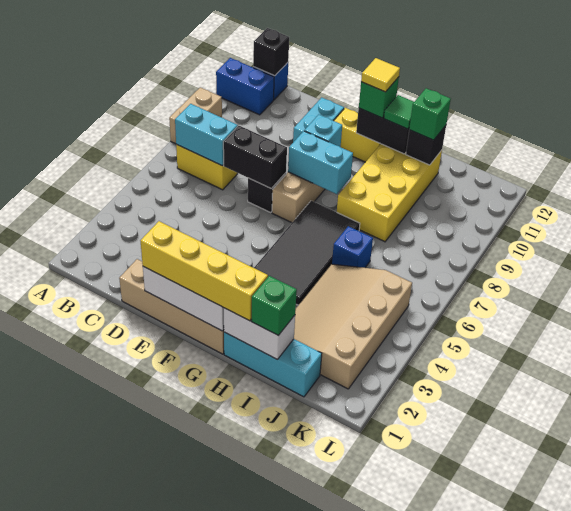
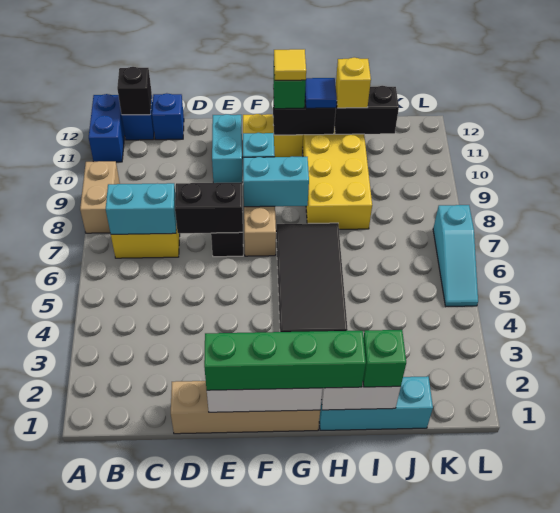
blue 1x2 brick [216,58,274,115] -> blue 1x2 brick turned to [89,94,125,162]
yellow 1x4 brick [141,221,268,321] -> green 1x4 brick [204,331,366,390]
green 1x1 tile [384,95,414,129] -> blue 1x1 tile [305,78,337,108]
tan 3x4 slope [294,264,412,389] -> none
blue 1x1 brick [332,226,373,268] -> blue 1x1 brick moved to [152,93,184,140]
black 1x1 brick [406,126,446,165] -> black 1x2 brick [334,86,399,134]
green 1x1 brick [409,88,451,140] -> yellow 1x1 brick [336,57,371,108]
none -> cyan 1x3 slope [433,205,478,306]

